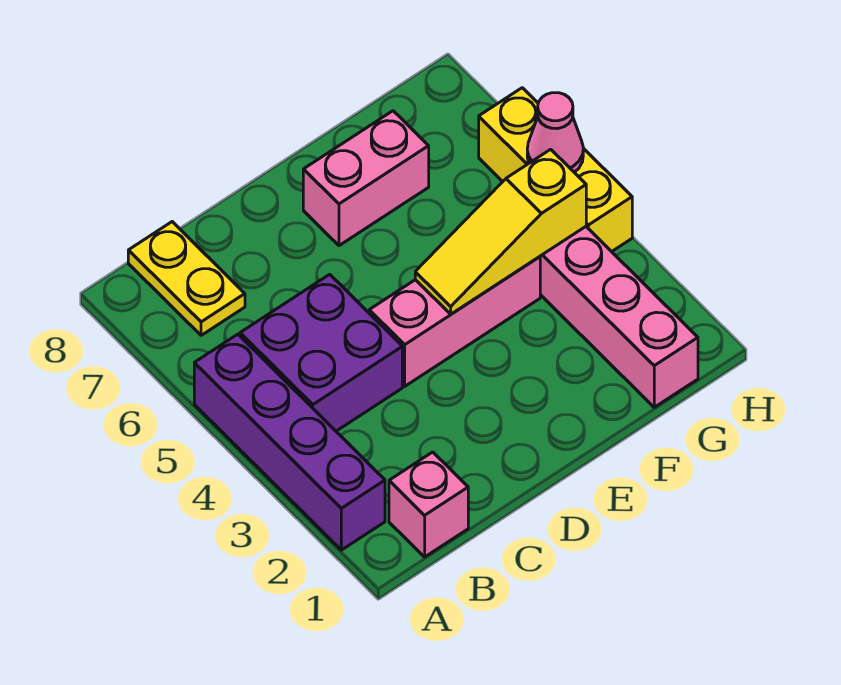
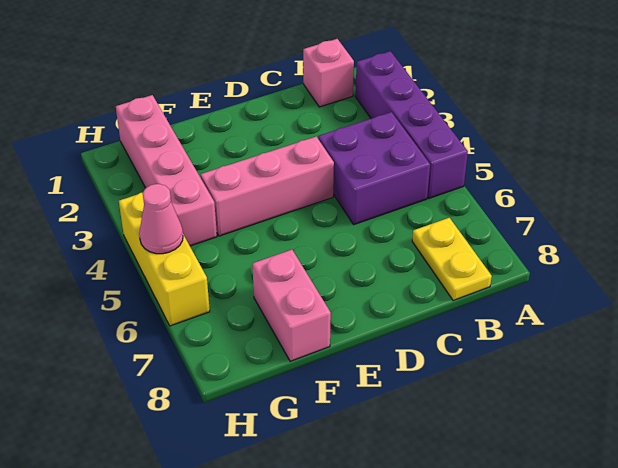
yellow 1x3 slope [415,149,586,314] -> none
pink 1x2 brick [303,111,429,246] -> pink 1x2 brick turned to [252,250,331,361]

